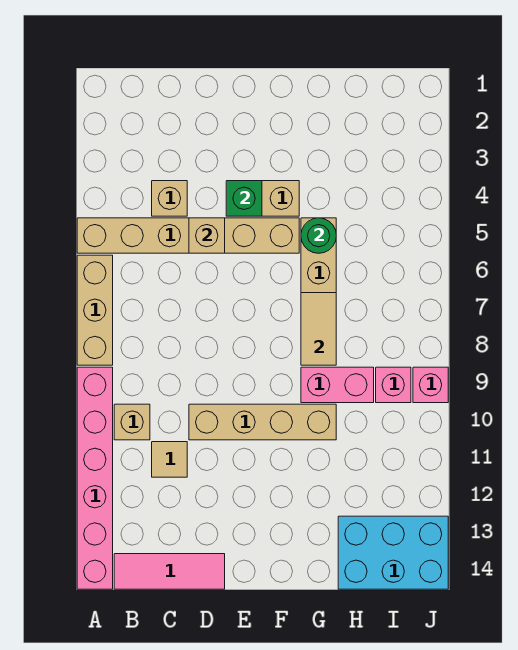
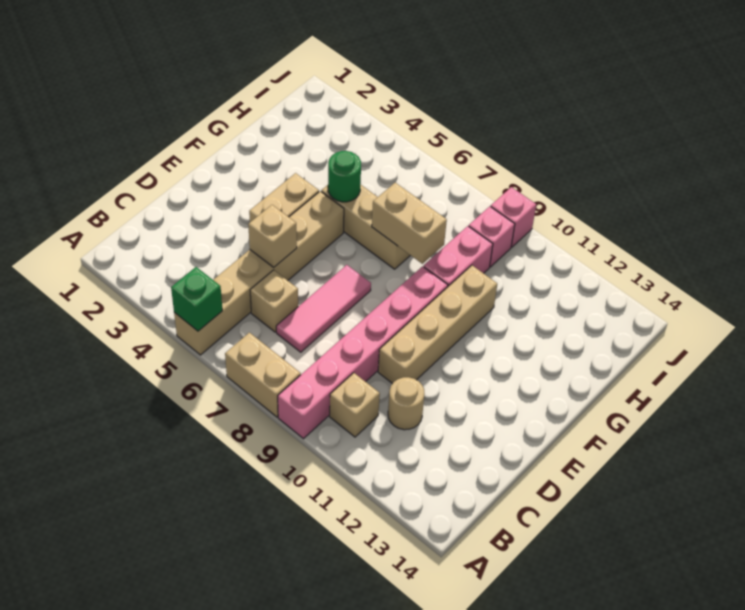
tan 1x3 brick [77,255,113,365] -> tan 1x2 brick [225,333,301,417]
pink 1x6 brick [77,367,113,589] -> pink 1x6 brick turned to [278,266,448,439]
pink 1x3 tile [114,554,225,589] -> pink 1x3 tile moved to [276,265,371,352]
tan 1x1 brick [152,181,187,216] -> tan 1x1 brick moved to [250,270,298,332]
tan 1x1 tile [152,442,187,477] -> tan 1x1 round brick [388,377,424,430]
green 1x1 brick [226,181,262,216] -> green 1x1 brick moved to [171,267,222,331]
tan 1x2 tile [301,293,336,365] -> tan 1x2 brick [372,183,447,264]
cyan 2x3 brick [338,516,448,589] -> none

